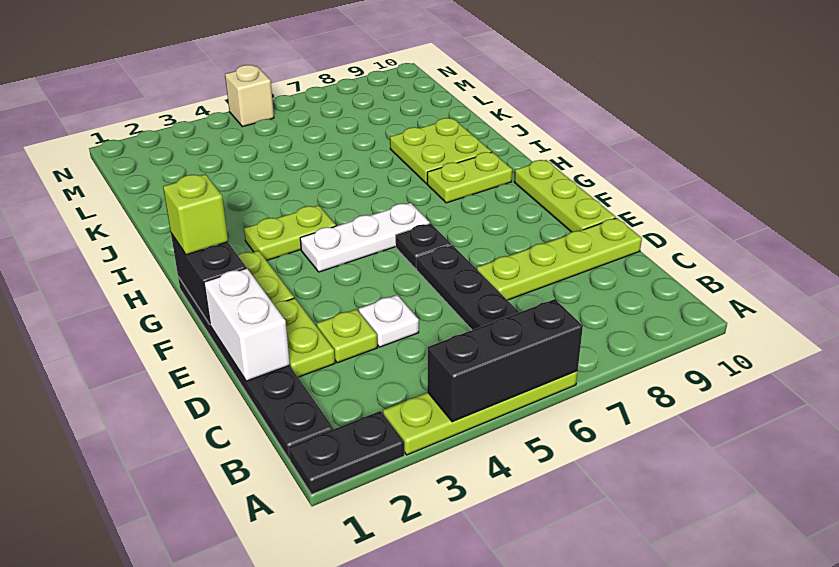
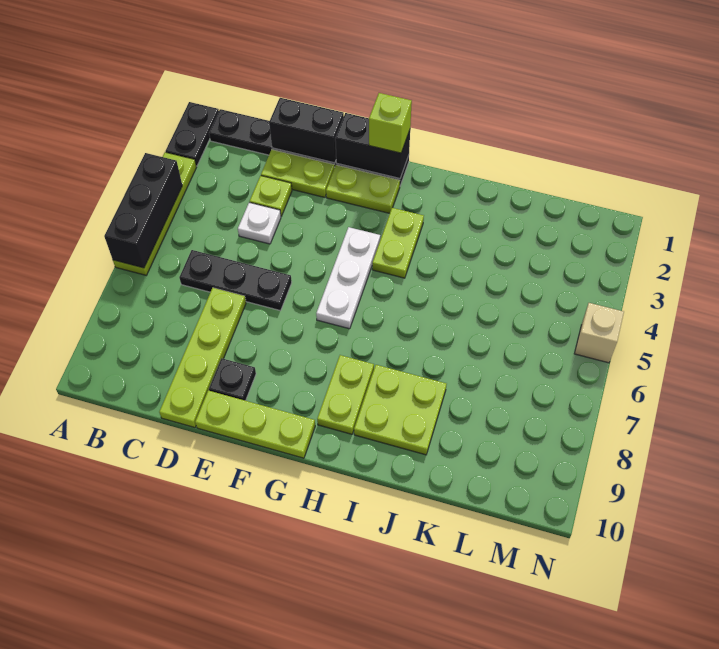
white 1x2 brick [204,268,290,381] -> black 1x2 brick [269,98,344,163]
black 1x1 plate [396,223,451,269] -> black 1x1 plate moved to [209,358,256,401]

